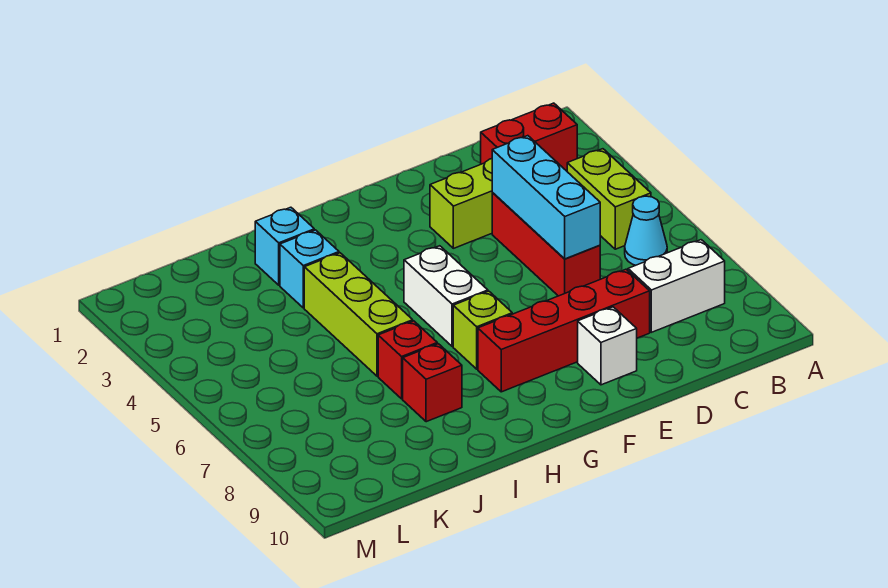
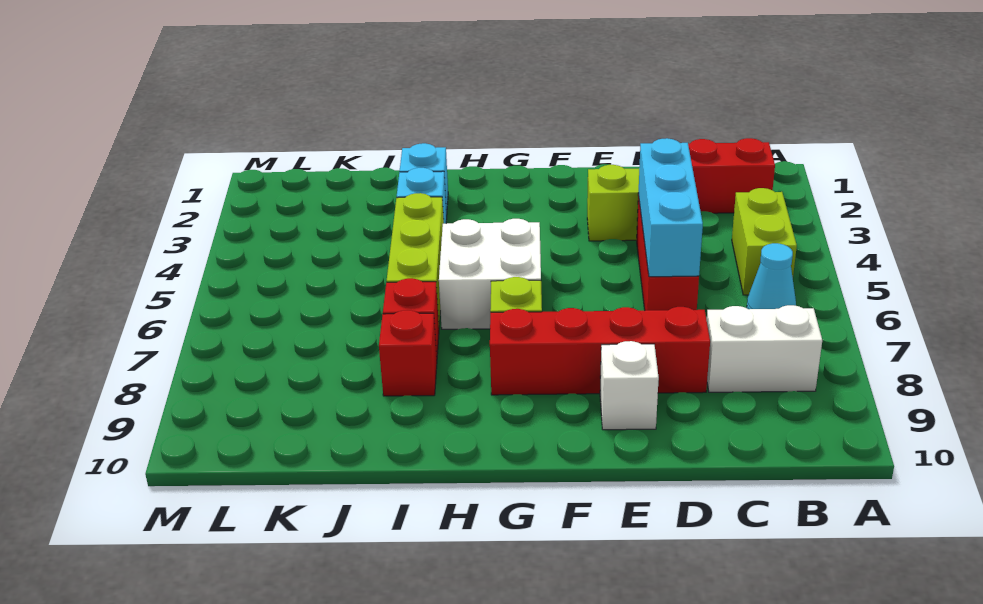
white 1x2 brick [404,246,488,346] -> white 2x2 brick [439,219,541,329]

